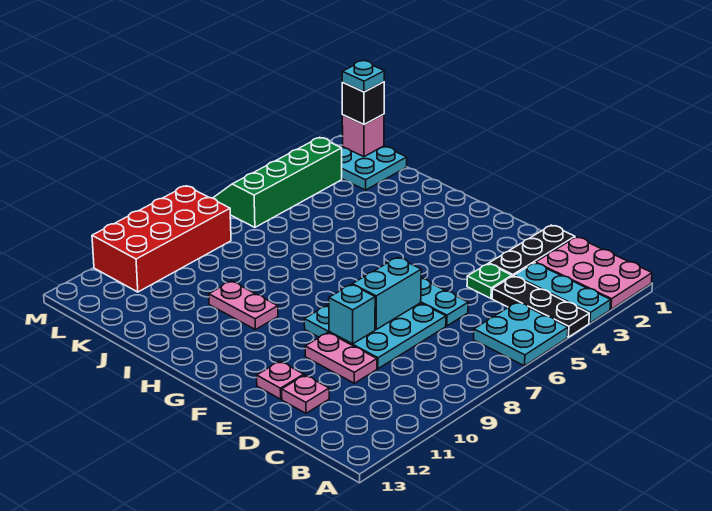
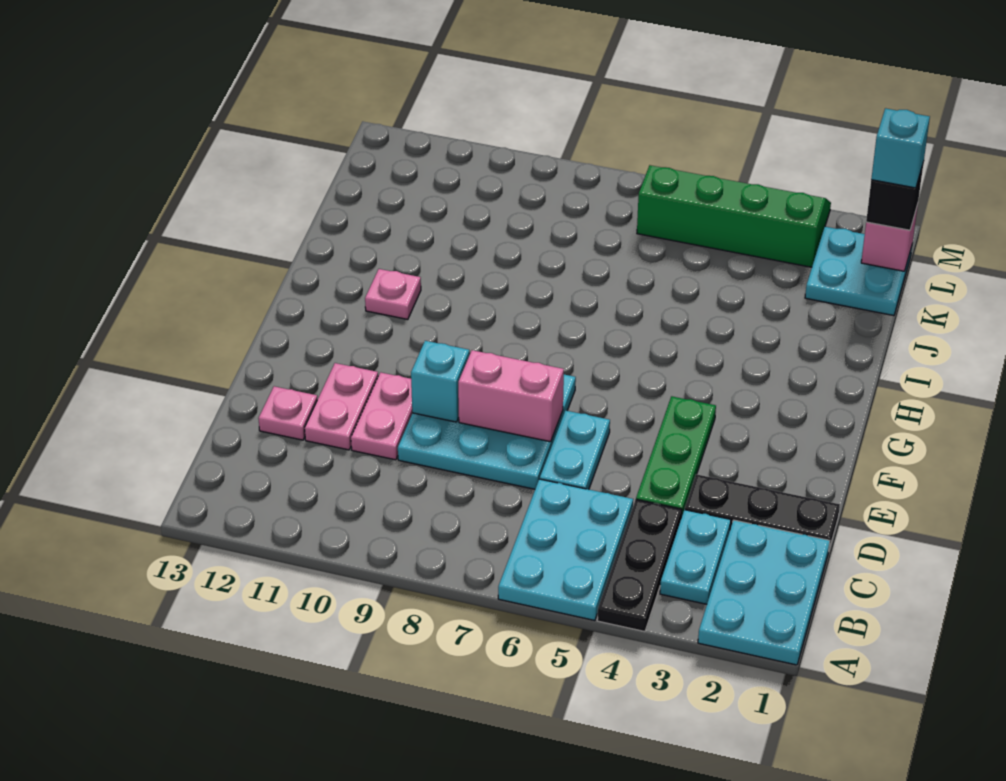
pink 2x3 plate [536,237,652,309] -> cyan 2x3 plate [698,520,830,665]
cyan 1x3 plate [514,263,611,323] -> cyan 1x2 plate [660,510,731,604]
cyan 2x2 plate [474,302,568,366] -> cyan 2x3 plate [498,479,633,621]
green 1x1 plate [467,264,512,298] -> green 1x3 plate [636,396,716,518]
cyan 1x2 brick [352,257,421,329] -> pink 1x2 brick [458,350,564,442]
pink 1x1 plate [257,361,304,399] -> pink 1x1 plate moved to [365,269,421,319]
pink 1x2 plate [209,281,278,330] -> pink 1x2 plate moved to [305,363,378,450]
cyan 1x1 plate [342,61,384,92] -> cyan 1x1 brick [871,108,930,188]
red 2x4 brick [92,186,231,292] -> none

